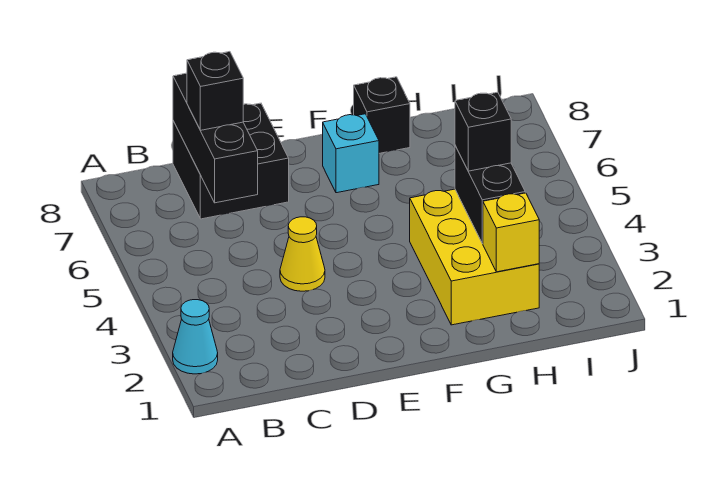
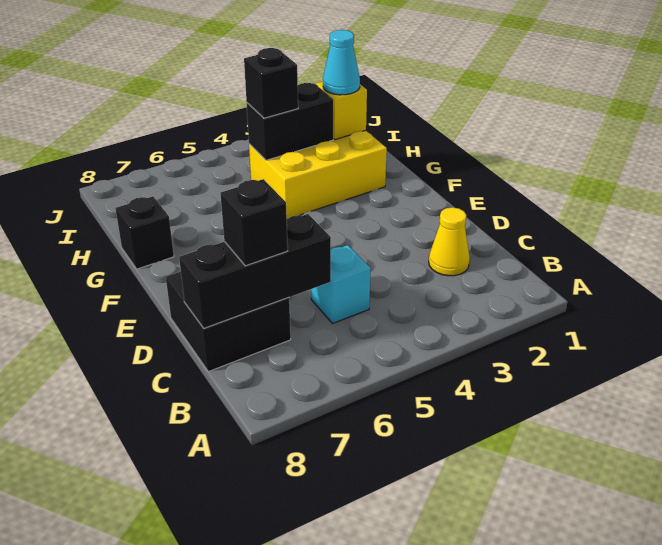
cyan 1x1 cone [173,300,218,374] -> cyan 1x1 cone moved to [323,30,360,95]
yellow 1x1 cone [280,217,325,291] -> yellow 1x1 cone moved to [429,207,470,276]
cyan 1x1 brick [323,114,379,193] -> cyan 1x1 brick moved to [311,245,371,323]

